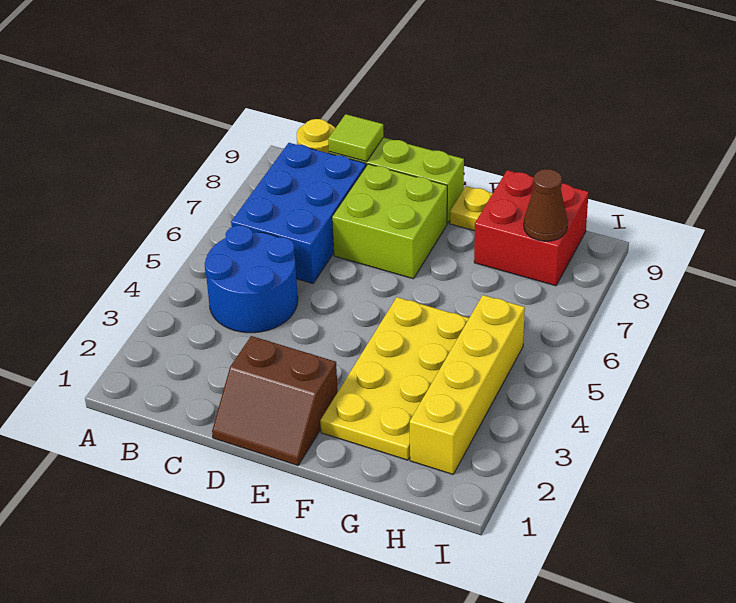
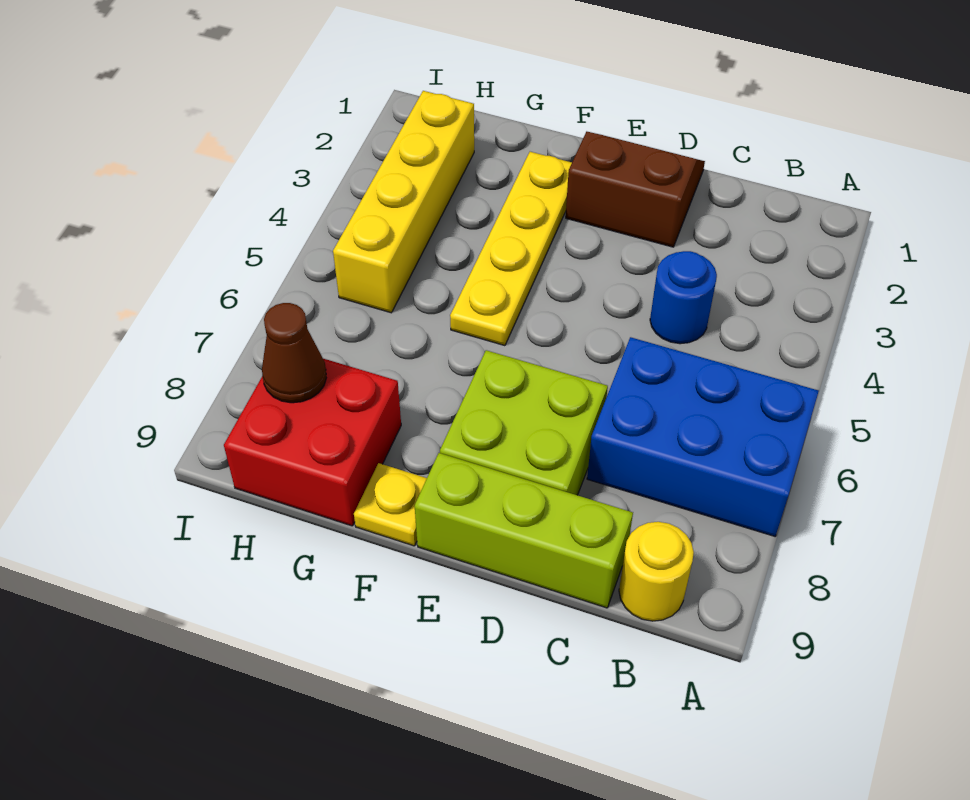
blue 2x2 round brick [205,225,298,333] -> blue 1x1 round brick [650,251,717,344]
blue 2x3 brick [231,143,366,283] -> blue 2x3 brick turned to [587,337,819,536]
lime 1x1 tile [328,114,384,162] -> none
yellow 2x4 plate [320,297,469,460] -> yellow 1x4 plate [450,152,572,346]

